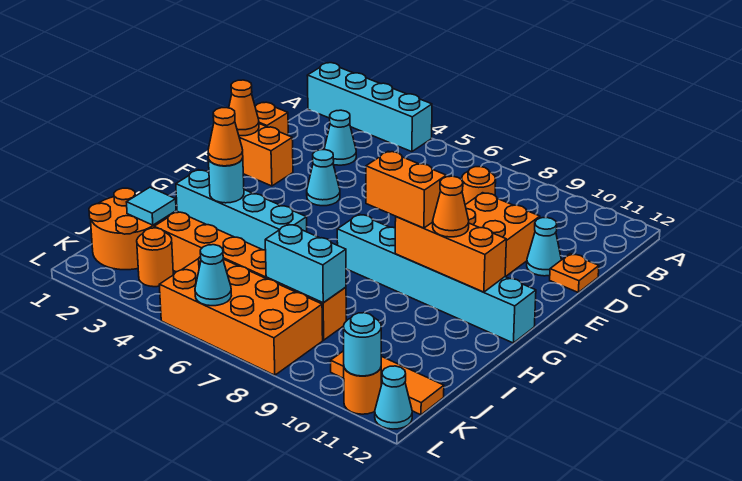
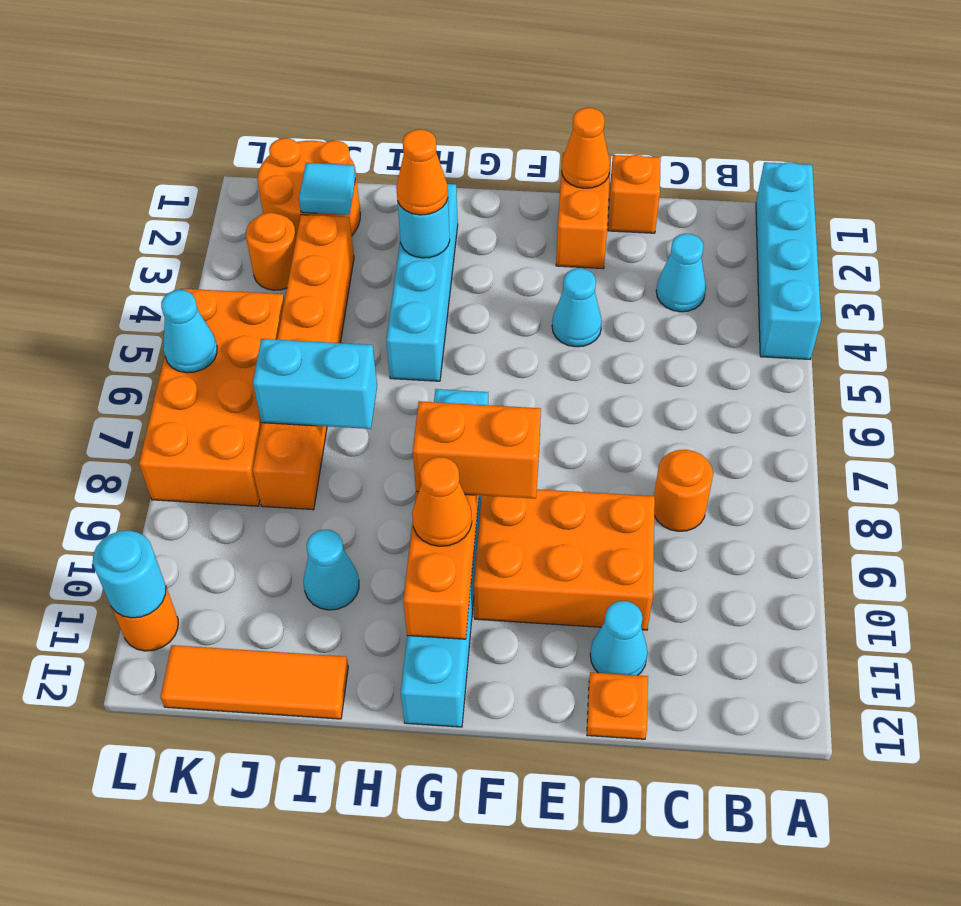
orange 1x2 brick [366,151,446,228] -> orange 1x2 brick turned to [413,401,541,499]
cyan 1x2 brick [265,224,346,303] -> cyan 1x2 brick turned to [253,339,377,429]
orange 1x3 tile [331,351,444,415] -> orange 1x3 tile turned to [161,645,348,719]
cyan 1x1 cone [375,366,412,429] -> cyan 1x1 cone moved to [304,530,359,610]

